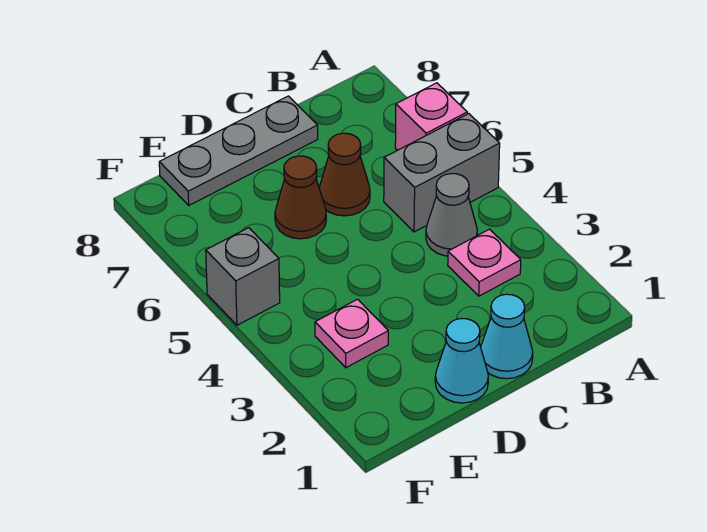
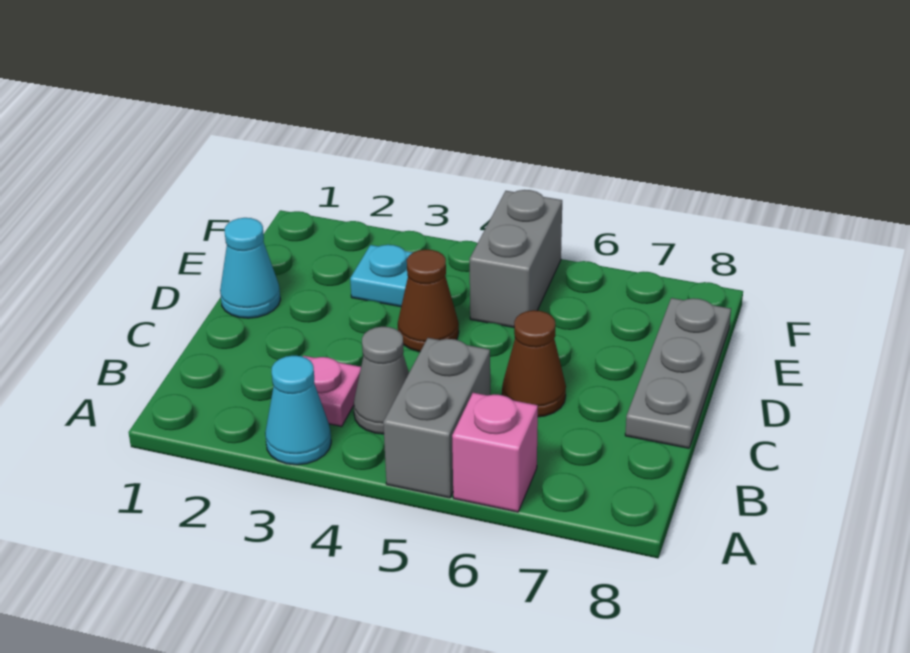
cyan 1x1 cone [481,294,533,379] -> cyan 1x1 cone moved to [265,356,331,465]
brown 1x1 cone [275,156,326,239] -> brown 1x1 cone moved to [398,250,459,352]
pink 1x1 plate [315,299,388,368] -> cyan 1x1 plate [350,245,413,307]
grey 1x1 brick [206,228,280,325] -> grey 1x2 brick [470,190,562,327]

